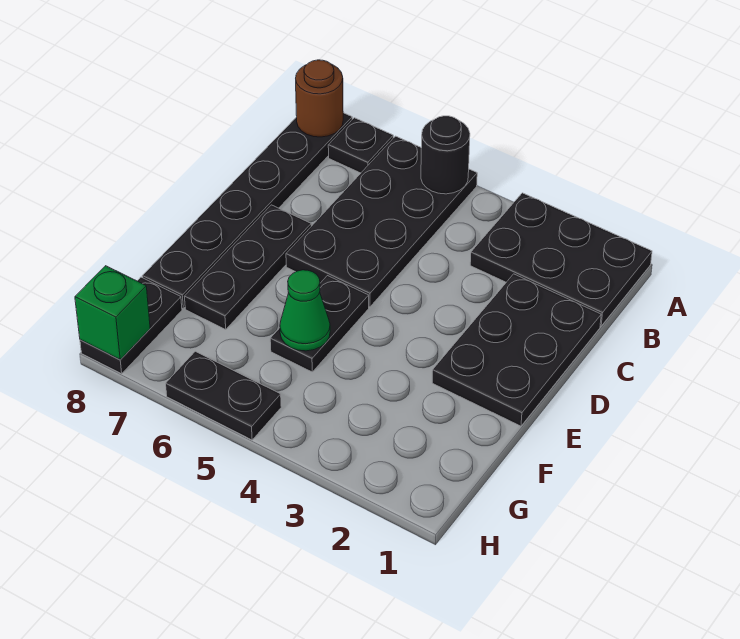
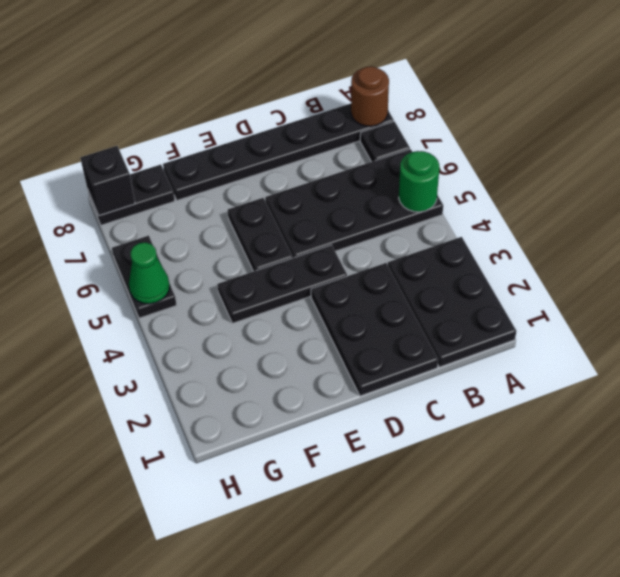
black 1x1 round brick [421,116,470,194] -> green 1x1 round brick [399,151,439,212]
black 2x3 plate [432,274,601,426] -> black 2x3 plate turned to [311,263,438,396]
black 1x3 plate [184,205,311,329] -> black 1x3 plate moved to [218,245,347,323]
black 1x2 plate [270,276,369,372] -> black 1x2 plate turned to [228,198,293,271]
green 1x1 cone [280,270,330,351] -> green 1x1 cone moved to [129,242,170,304]
green 1x1 brick [75,266,150,360] -> black 1x1 brick [80,146,135,216]

